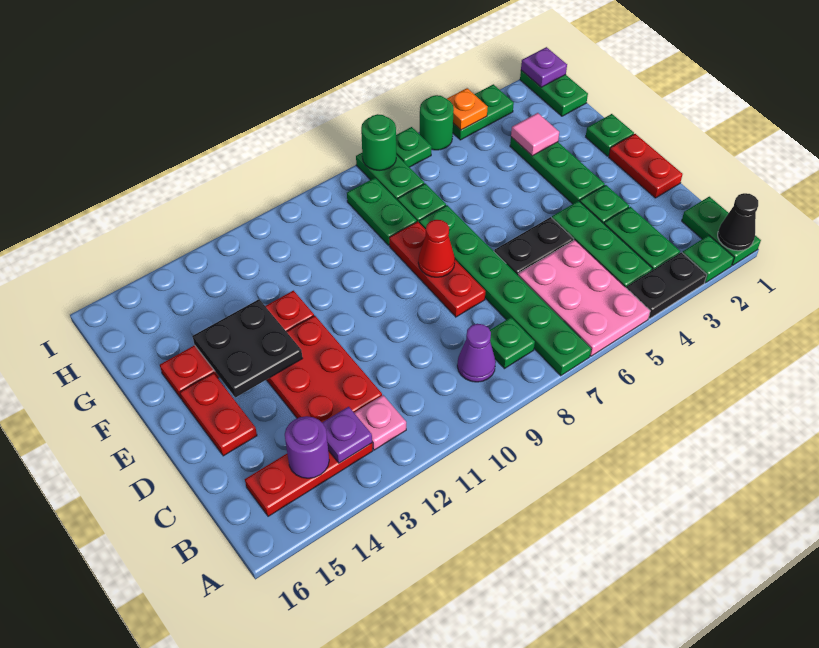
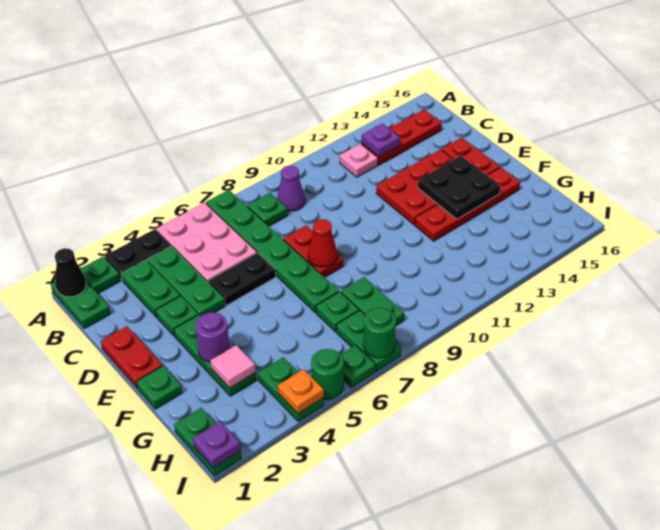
purple 1x1 round brick [285,416,329,478] -> purple 1x1 round brick moved to [195,312,230,362]
red 2x3 plate [267,316,382,422] -> red 2x3 plate turned to [376,149,454,225]
red 1x3 plate [389,222,485,317] -> red 1x2 plate [283,225,343,277]
green 1x2 plate [453,84,514,140] -> green 1x2 plate turned to [258,357,324,422]

